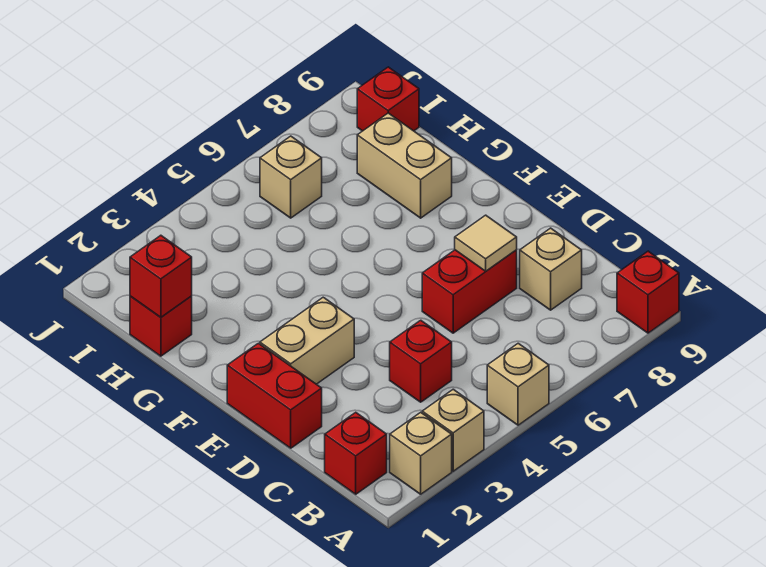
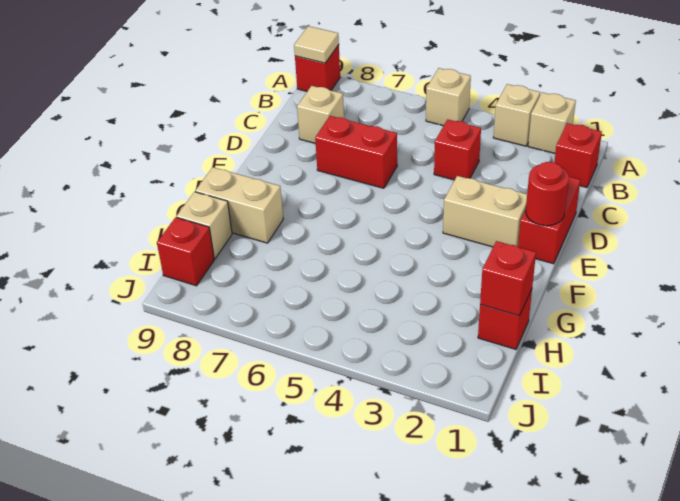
tan 1x1 tile [455,215,517,271] -> tan 1x1 tile moved to [294,26,339,63]
none -> red 1x1 round brick [526,162,569,226]
tan 1x2 brick [357,113,452,218] -> tan 1x2 brick turned to [195,167,283,243]
tan 1x1 brick [260,136,322,218] -> tan 1x1 brick moved to [176,192,232,259]

